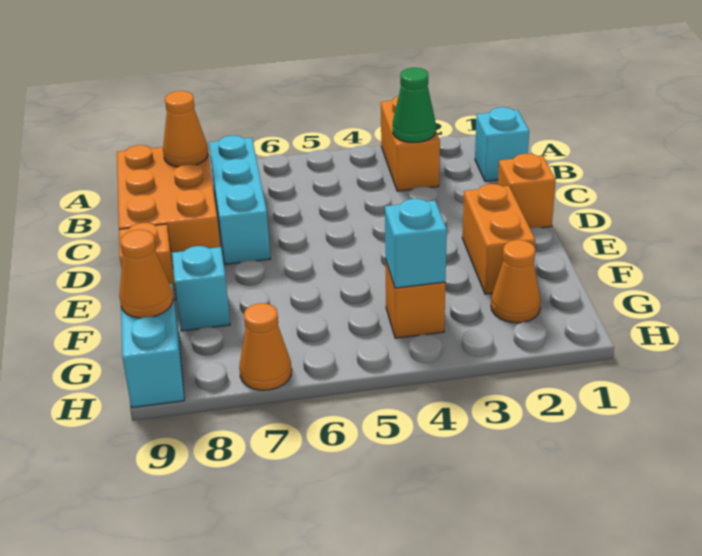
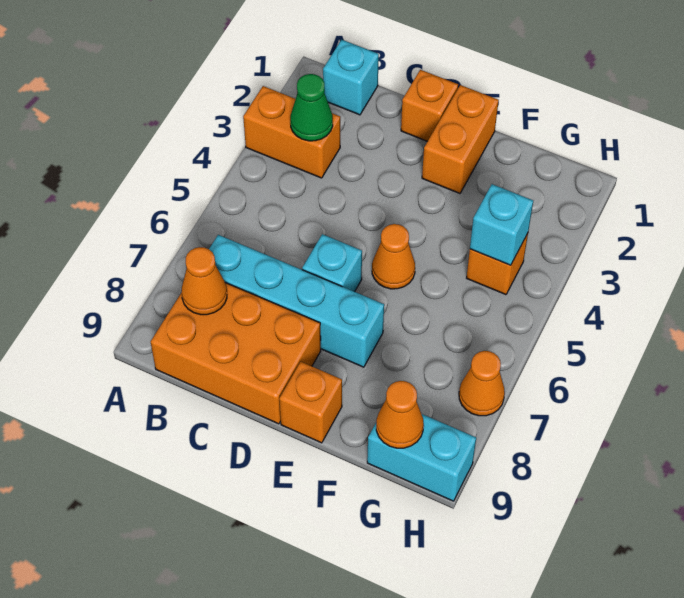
cyan 1x3 brick [209,136,271,264] -> cyan 1x4 brick [209,235,384,367]
orange 1x2 brick [462,184,535,294] -> orange 1x2 brick turned to [422,85,499,193]
cyan 1x1 brick [172,246,230,331] -> cyan 1x1 brick moved to [302,234,362,292]
orange 1x1 cone [491,240,541,323] -> orange 1x1 cone moved to [372,224,415,289]

